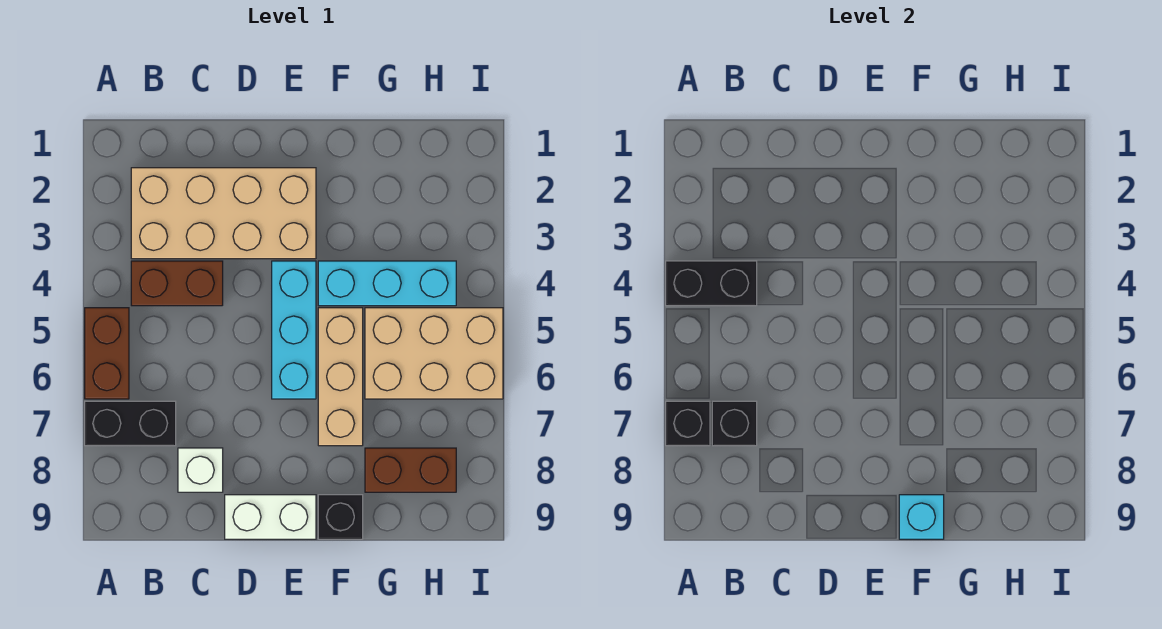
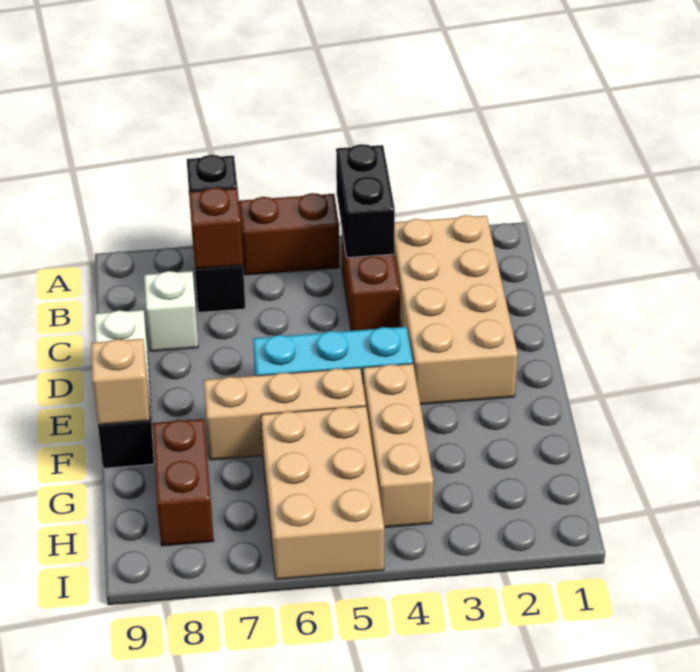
black 1x1 brick [712,401,757,446] -> brown 1x1 brick [189,188,243,269]
cyan 1x3 brick [318,261,456,306] -> tan 1x3 brick [363,364,433,527]
cyan 1x1 brick [899,495,944,539] -> tan 1x1 brick [91,339,150,425]

